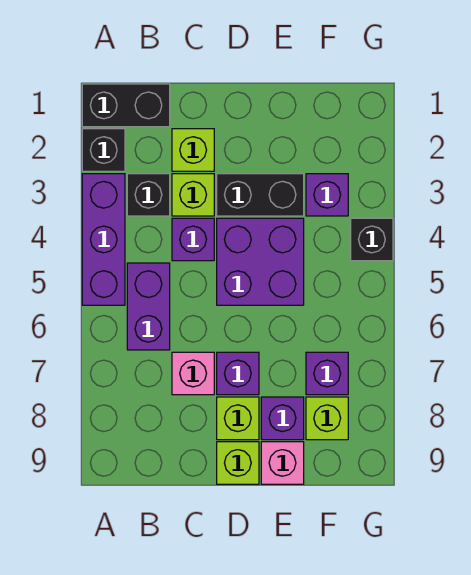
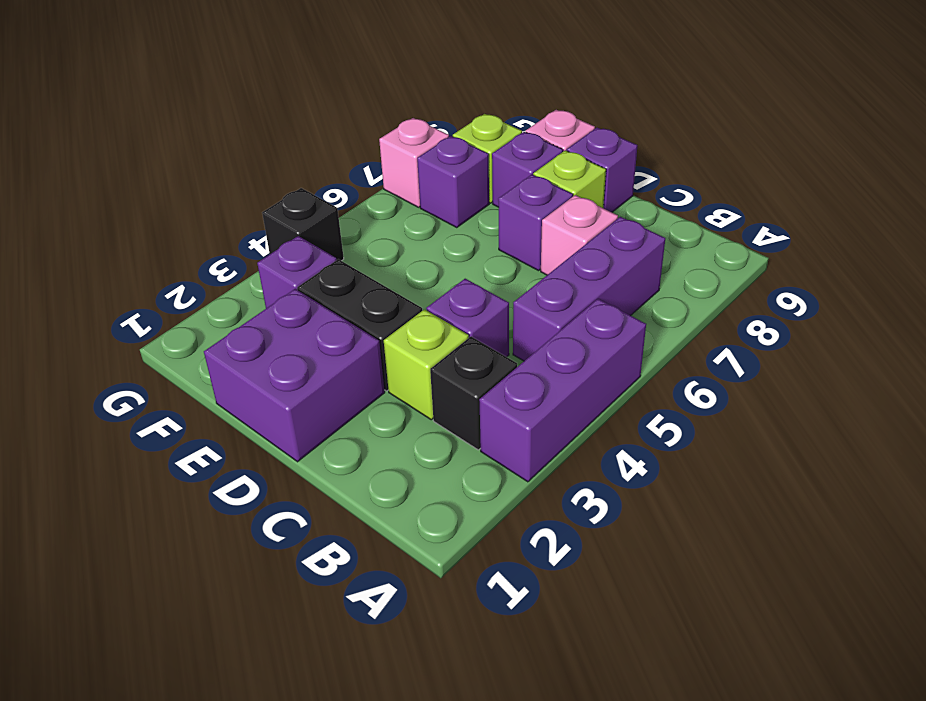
black 1x2 brick [82,84,170,127] -> none
black 1x1 brick [82,129,125,171] -> none
purple 1x2 brick [127,263,170,350] -> purple 1x3 brick [513,217,665,361]
lime 1x1 brick [172,129,214,171] -> none
purple 2x2 brick [217,218,304,305] -> purple 2x2 brick moved to [204,289,385,462]
lime 1x1 brick [217,442,259,484] -> purple 1x1 brick [567,128,638,212]
none -> pink 1x1 brick [379,118,449,207]

